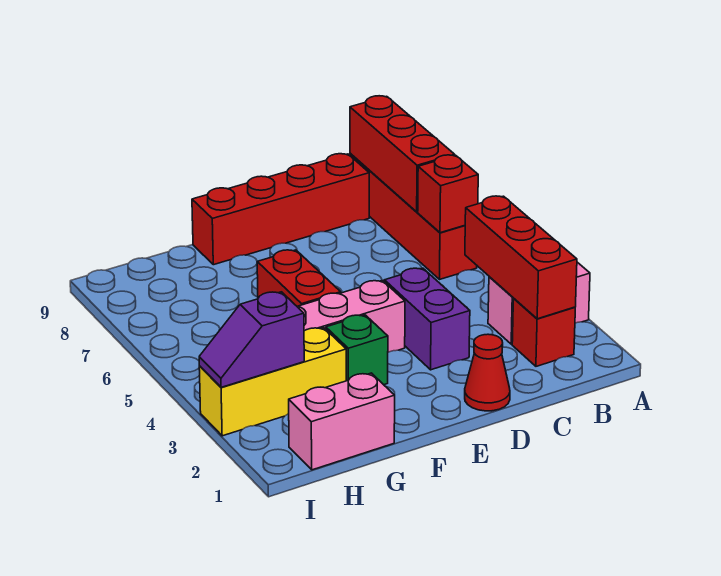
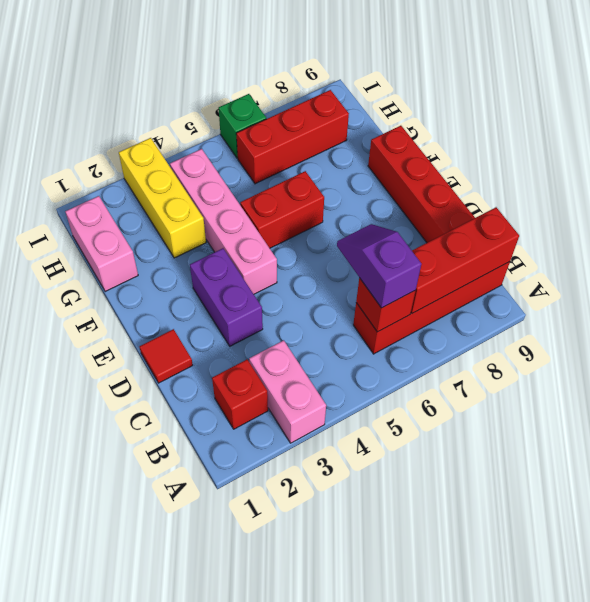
red 1x3 brick [465,196,577,319] -> red 1x3 brick moved to [236,90,349,184]
red 1x1 cone [465,334,510,411] -> red 1x1 tile [139,329,193,383]
purple 1x2 brick [384,268,470,370] -> purple 1x2 brick turned to [190,248,263,346]
green 1x1 brick [326,315,388,385] -> green 1x1 brick moved to [218,94,266,158]
purple 1x2 slope [199,292,304,387] -> purple 1x2 slope moved to [337,224,421,308]

